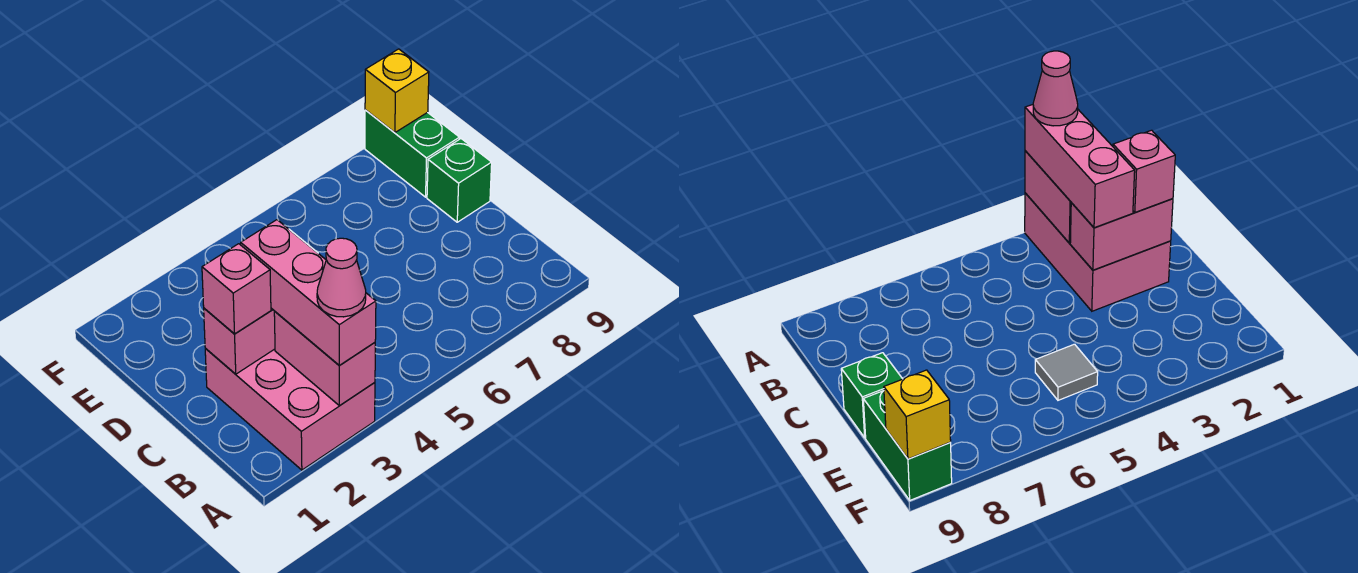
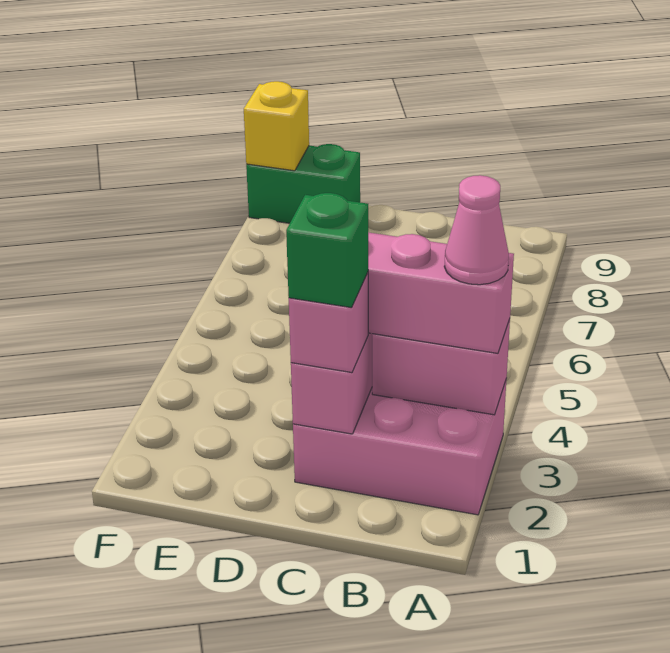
green 1x1 brick [427,139,492,222] -> green 1x1 brick moved to [286,193,368,308]
grey 1x1 tile [1035,344,1098,400] -> none

